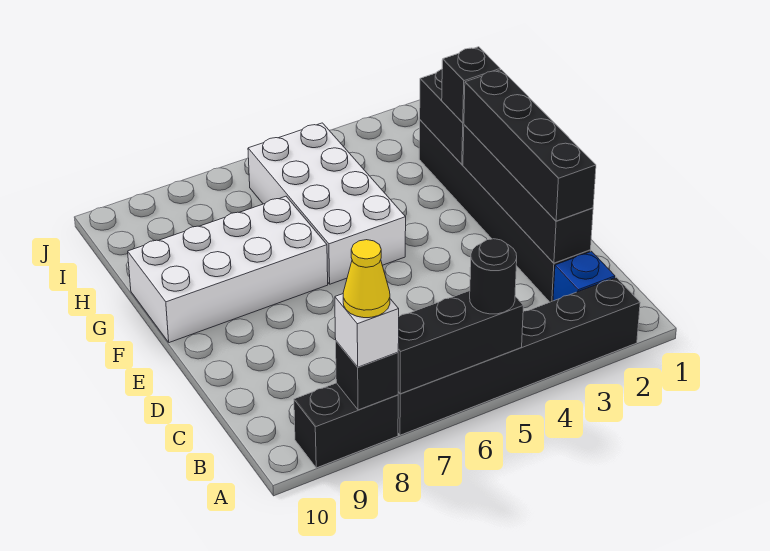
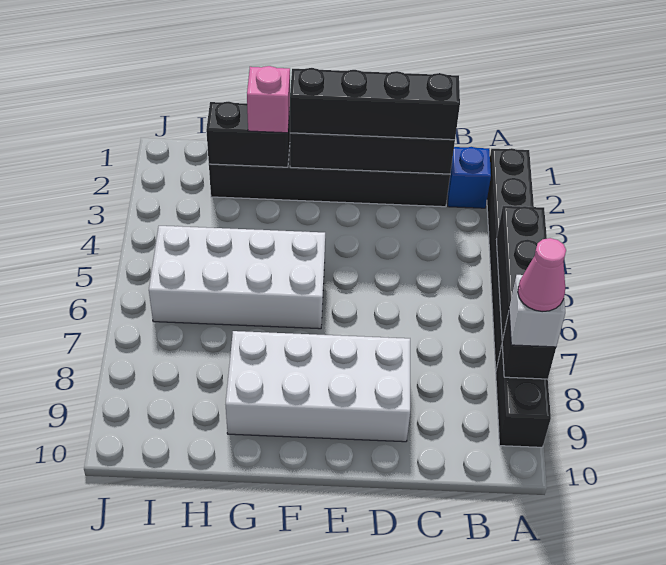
black 1x1 round brick [470,239,517,314] -> none
yellow 1x1 cone [343,240,390,318] -> pink 1x1 cone [518,238,566,312]
white 2x4 brick [128,196,328,343] -> white 2x4 brick turned to [226,331,410,442]
black 1x1 brick [442,47,500,123] -> pink 1x1 brick [247,66,290,133]

